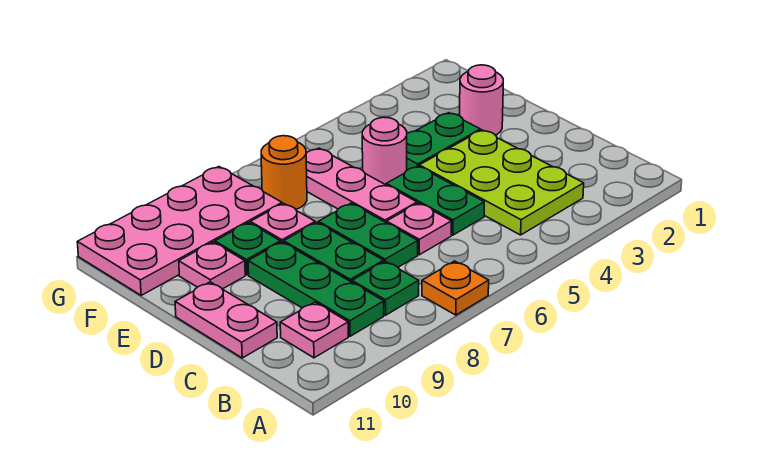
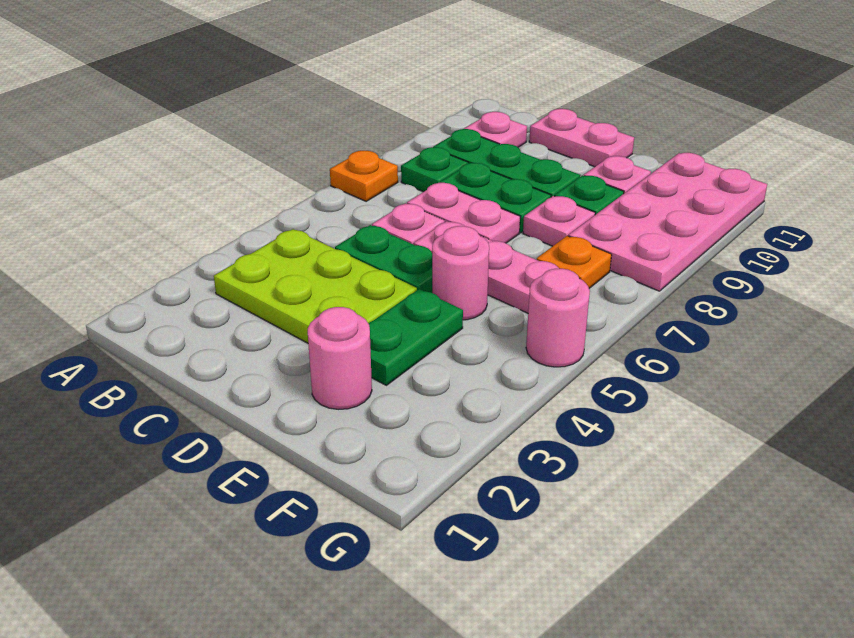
green 1x2 plate [319,203,418,267] -> pink 1x2 plate [407,183,520,243]
orange 1x1 round brick [261,136,307,209] -> orange 1x1 plate [537,236,612,288]
none -> pink 1x1 round brick [526,269,590,367]

